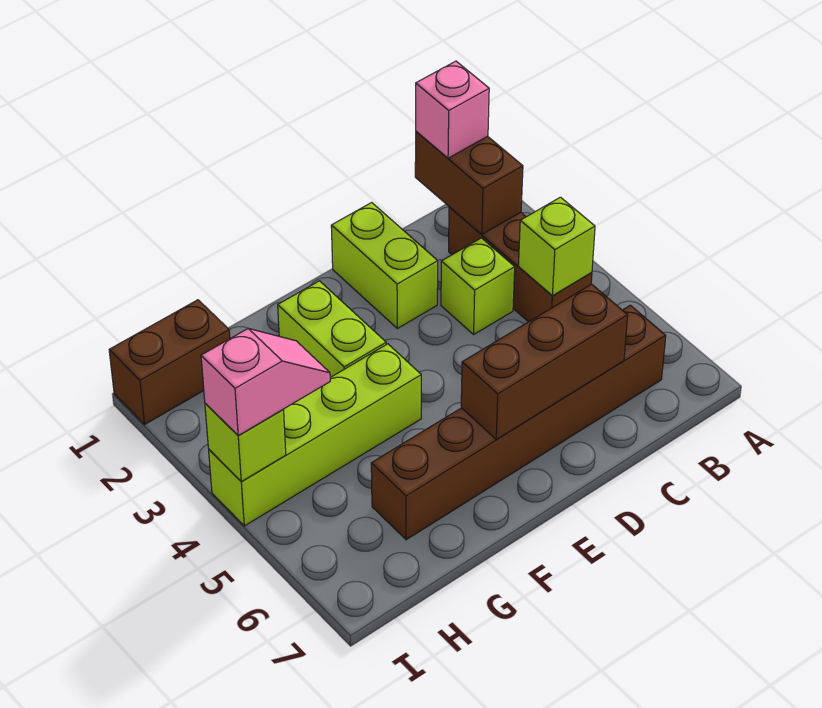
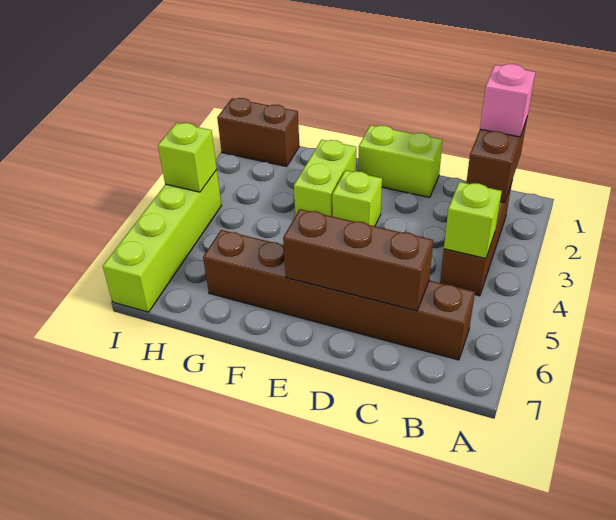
lime 1x1 brick [441,238,515,334] -> lime 1x1 brick moved to [332,170,382,226]
lime 1x2 brick [331,203,438,328] -> lime 1x2 brick turned to [358,125,443,197]
lime 1x4 brick [209,344,421,526] -> lime 1x4 brick turned to [103,170,222,312]
pink 1x2 slope [201,329,330,435] -> none

